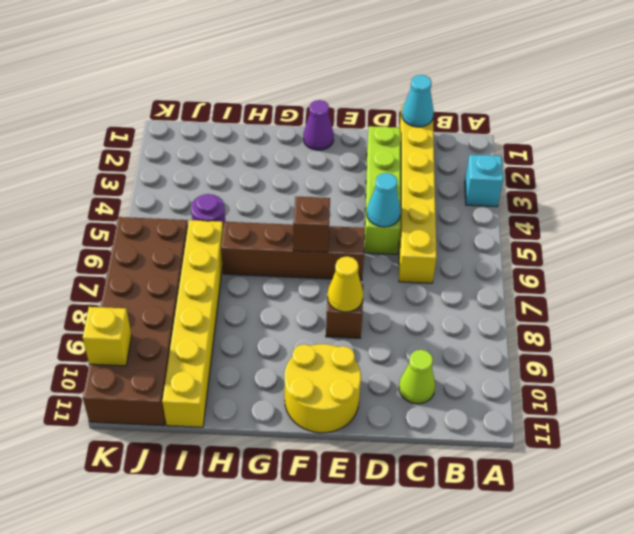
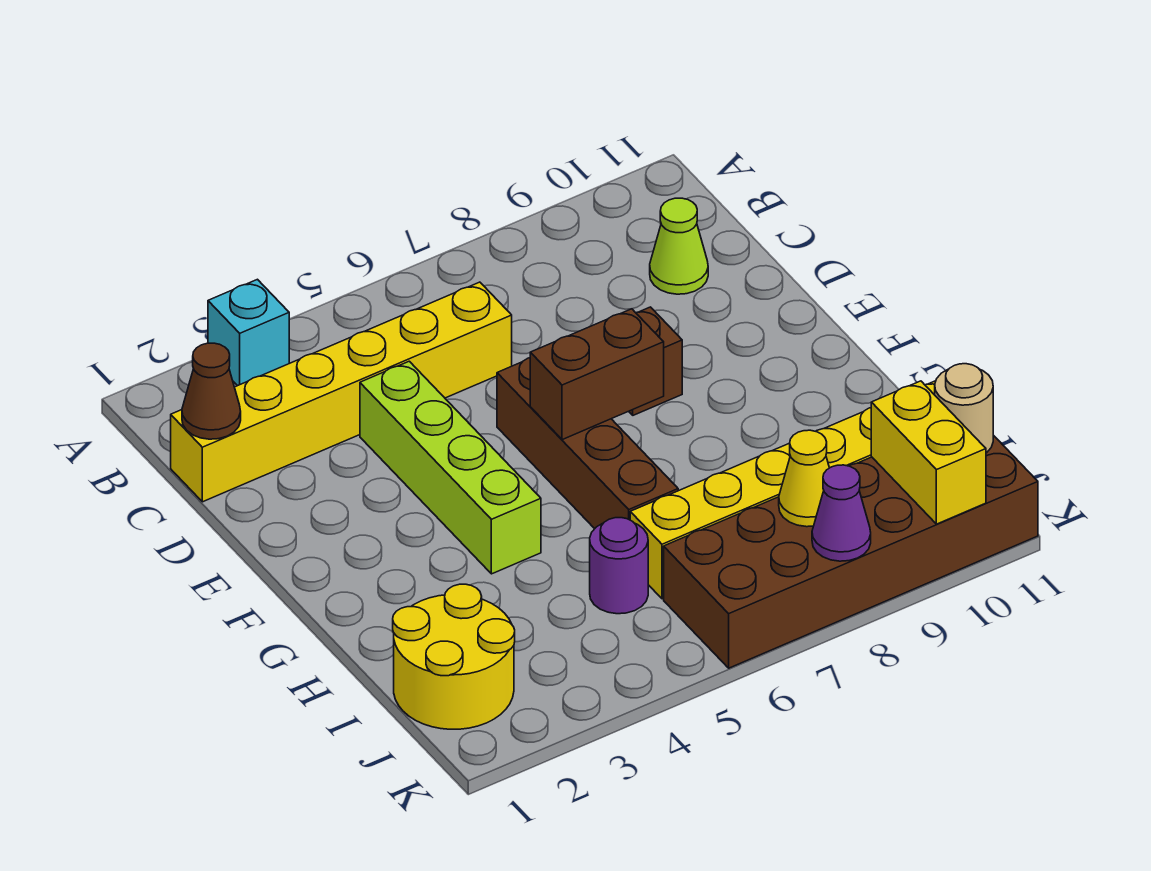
cyan 1x1 cone [402,75,434,127] -> brown 1x1 cone [182,343,241,439]
lime 1x4 brick [364,126,400,254] -> lime 1x4 brick turned to [360,361,541,574]
cyan 1x1 cone [367,173,401,227] -> none
yellow 1x1 cone [327,256,363,312] -> yellow 1x1 cone moved to [779,430,829,527]
yellow 2x2 round brick [284,344,361,433] -> yellow 2x2 round brick moved to [393,584,515,729]
purple 1x1 cone [303,100,334,150] -> purple 1x1 cone moved to [812,465,871,561]
brown 1x1 brick [293,197,330,252] -> brown 1x2 brick [530,309,664,440]
none -> tan 1x1 round brick [935,364,993,453]
yellow 1x1 brick [83,307,132,366] -> yellow 1x2 brick [871,381,986,524]

